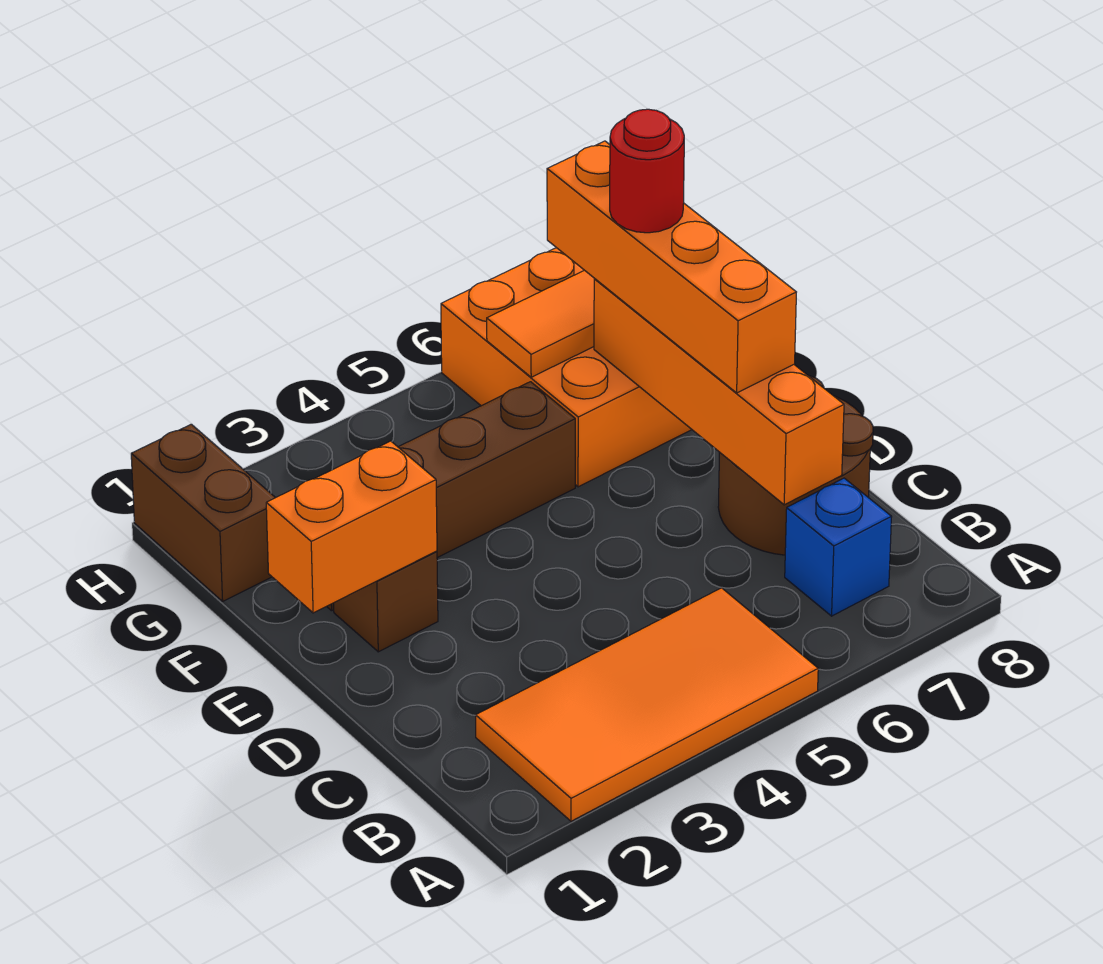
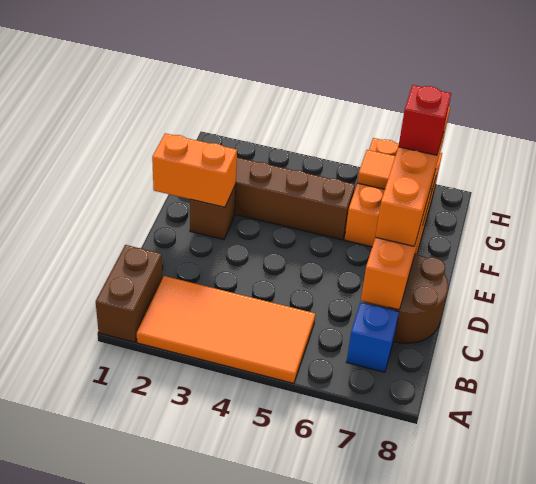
red 1x1 round brick [610,109,684,233] -> red 1x1 brick [398,85,451,155]
brown 1x2 brick [131,424,275,601] -> brown 1x2 brick moved to [96,245,162,342]

